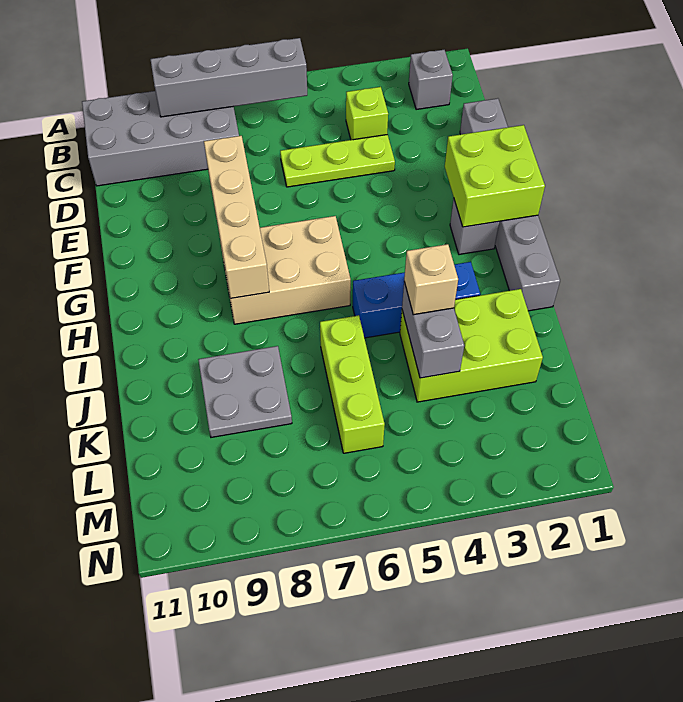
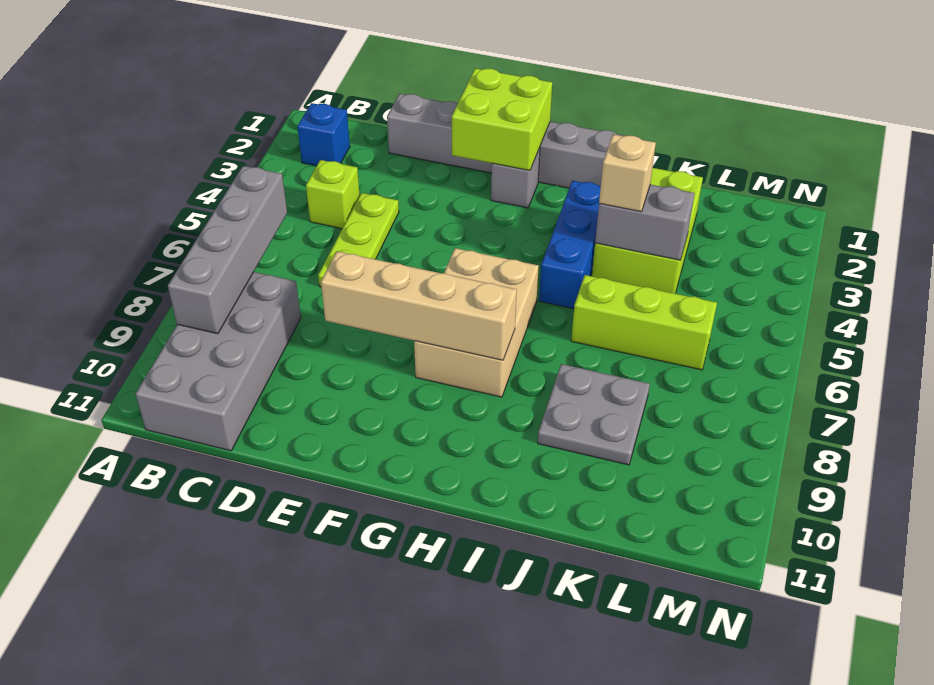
grey 1x1 brick [409,50,453,110] -> blue 1x1 brick [297,103,350,166]

